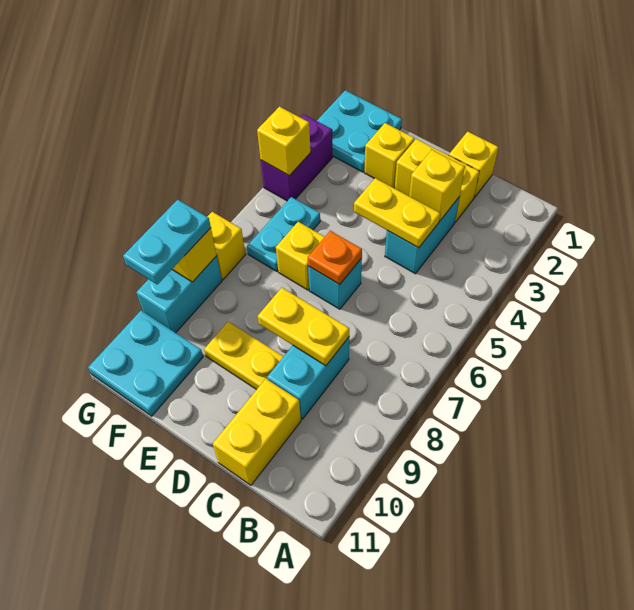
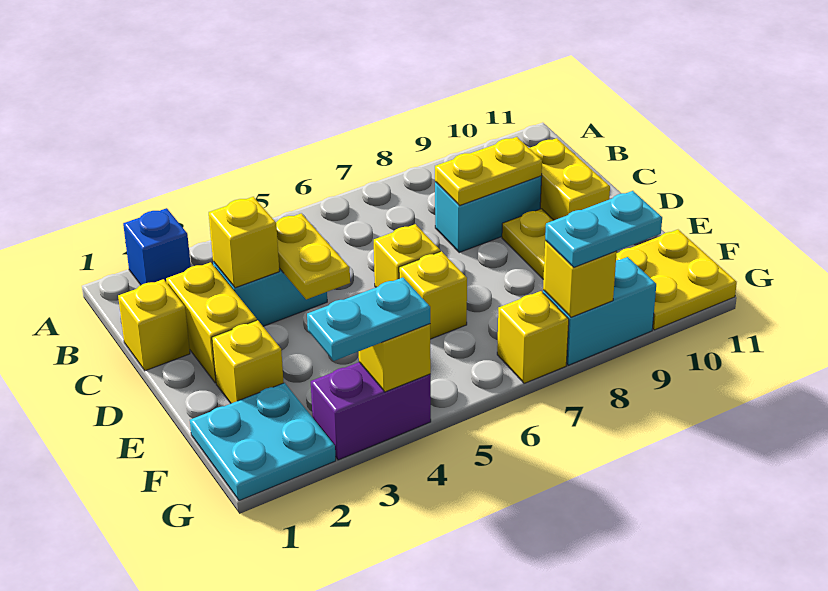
none -> blue 1x1 brick [123,208,191,285]
yellow 1x2 plate [258,288,349,366] -> yellow 1x2 plate turned to [435,137,542,205]
yellow 1x2 brick [213,379,301,485] -> yellow 1x2 brick turned to [529,138,610,220]
cyan 1x1 brick [308,258,362,309] -> yellow 1x1 brick [374,224,440,287]
orange 1x1 plate [308,231,362,284] -> none
cyan 1x2 plate [247,197,320,271] -> cyan 1x2 plate moved to [307,278,430,361]
cyan 2x2 plate [88,311,203,416] -> yellow 2x2 plate [616,230,737,330]

